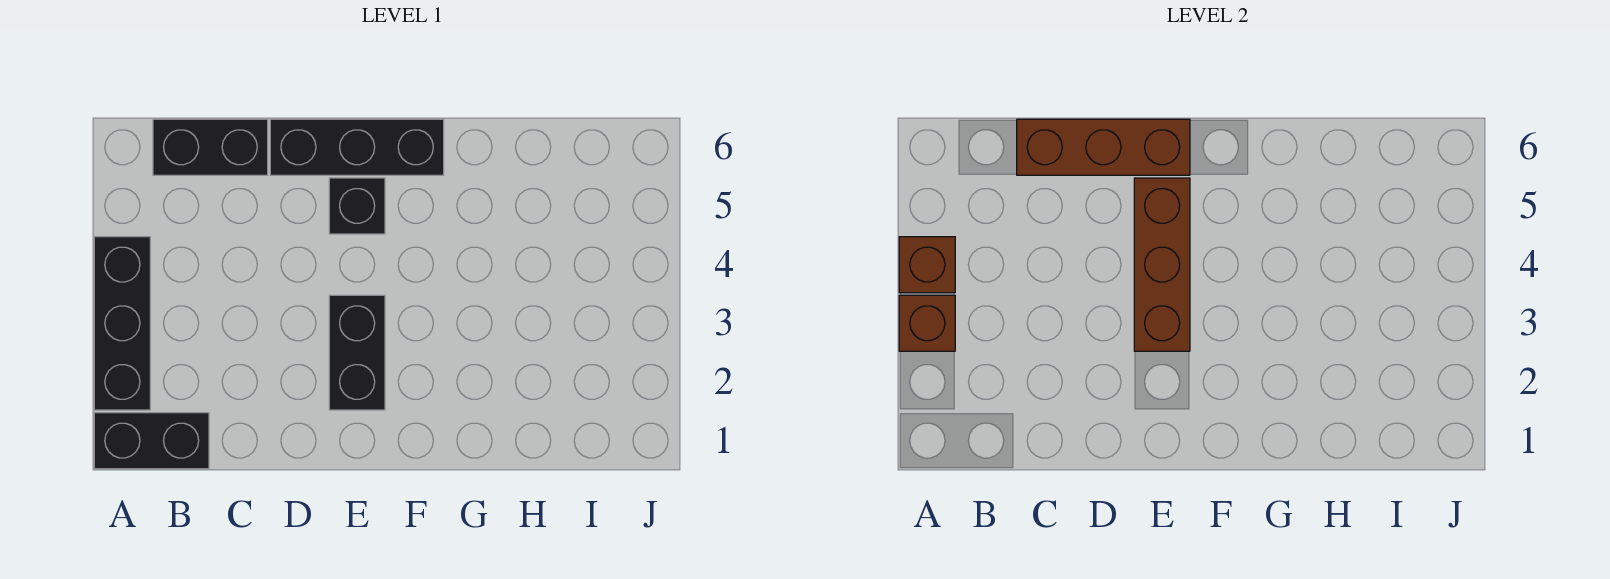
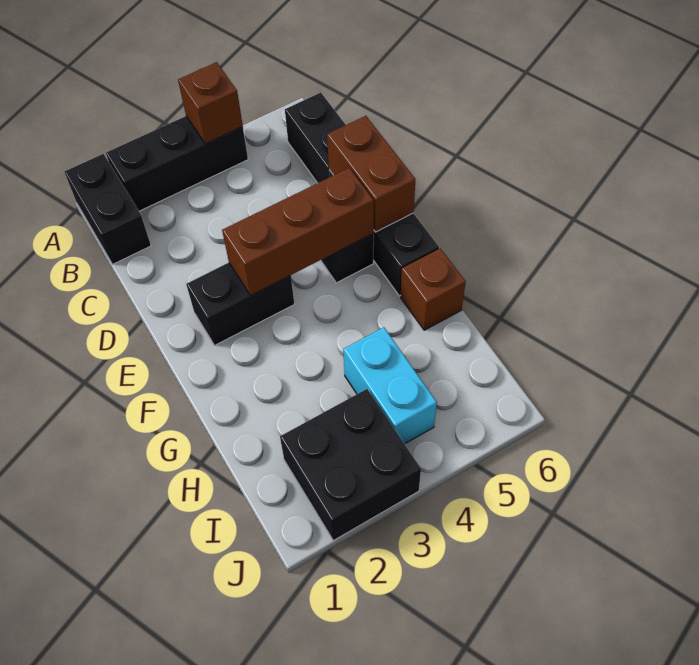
brown 1x1 brick [899,295,955,351] -> brown 1x1 brick moved to [401,249,466,330]
brown 1x3 brick [1017,119,1190,175] -> brown 1x2 brick [327,116,415,232]
none -> cyan 1x2 brick [343,327,437,444]
none -> black 2x2 brick [280,389,421,541]

